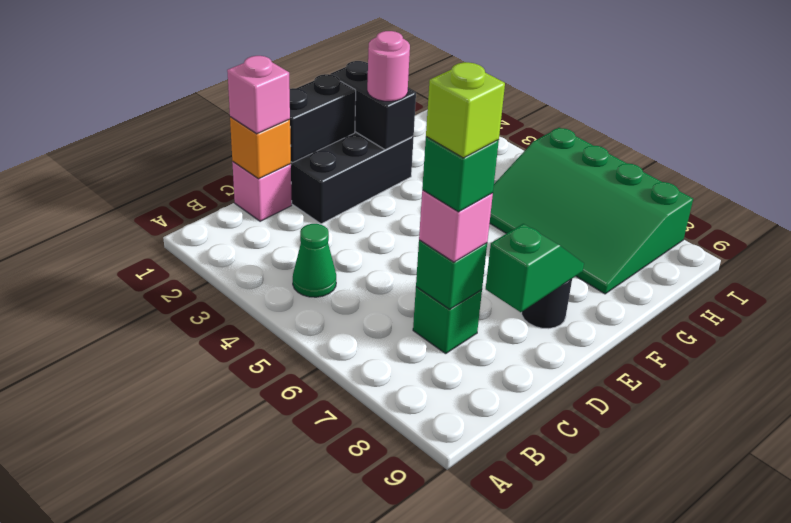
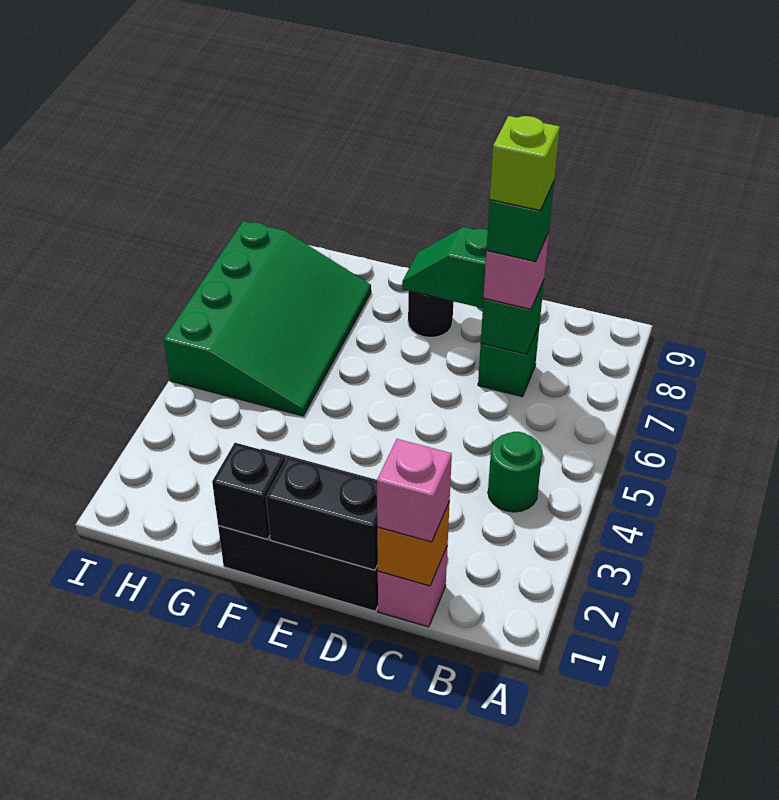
green 1x1 cone [293,224,336,297] -> green 1x1 round brick [488,432,542,512]
black 1x2 brick [330,61,416,150] -> black 1x1 brick [212,443,285,539]
pink 1x1 round brick [367,31,410,101] -> none

